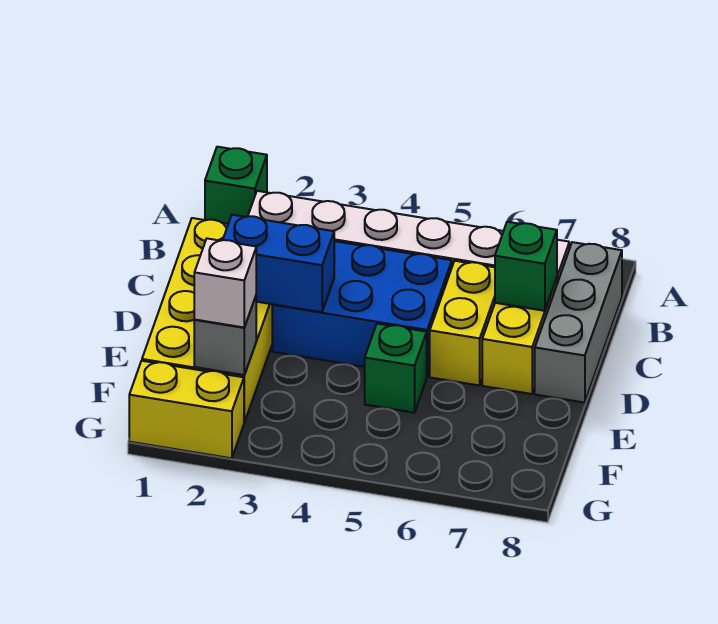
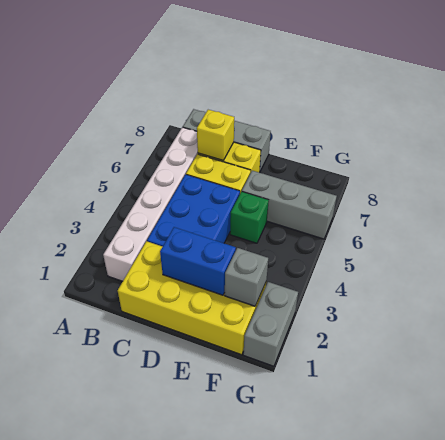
green 1x1 brick [205,147,267,224] -> none
green 1x1 brick [495,222,557,311] -> yellow 1x1 brick [197,110,234,161]
blue 1x2 brick [223,215,334,312] -> blue 1x2 brick turned to [160,227,236,295]
none -> grey 1x3 brick [242,171,337,239]
white 1x1 brick [194,239,256,327] -> none
yellow 1x2 brick [129,361,244,458] -> grey 1x2 brick [243,282,298,366]

